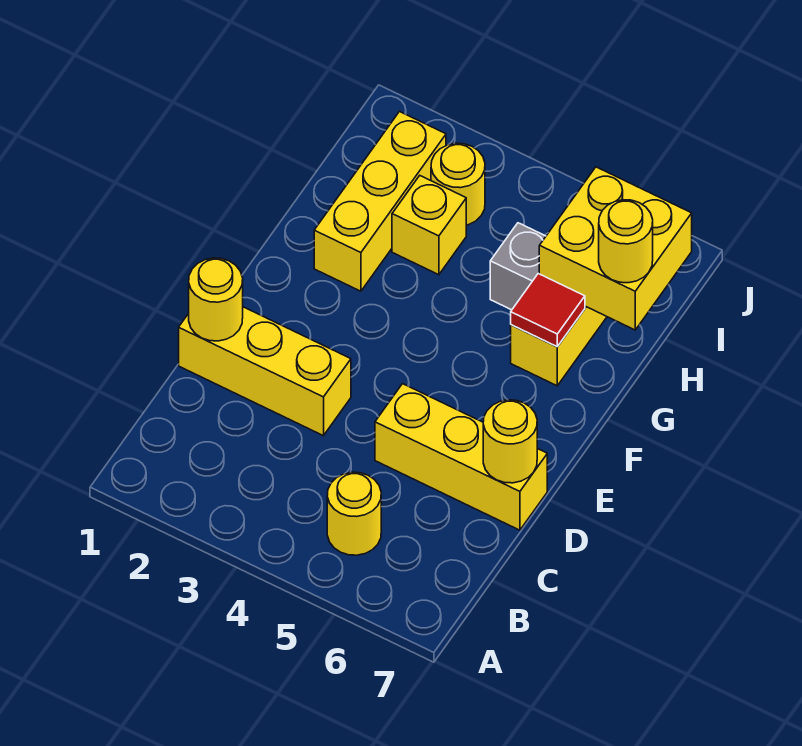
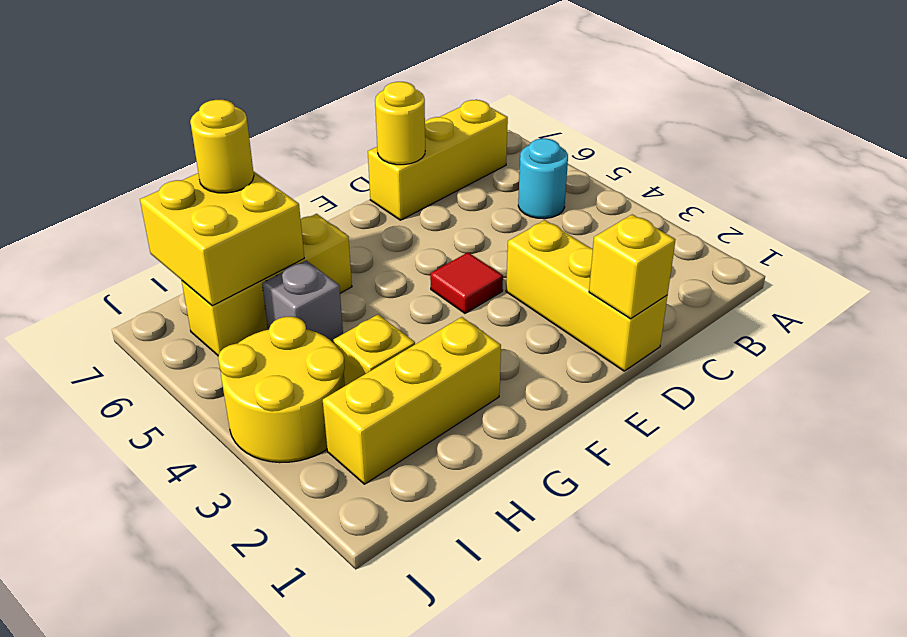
yellow 1x1 round brick [327,472,381,555] -> cyan 1x1 round brick [518,138,568,219]
yellow 1x1 round brick [189,258,243,341] -> yellow 1x1 brick [589,214,675,319]
yellow 1x3 brick [375,384,547,530] -> yellow 1x3 brick turned to [368,100,508,220]
red 1x1 tile [511,274,585,347] -> red 1x1 tile moved to [430,252,503,313]
yellow 1x1 round brick [431,143,485,225] -> yellow 2x2 round brick [218,317,345,463]

